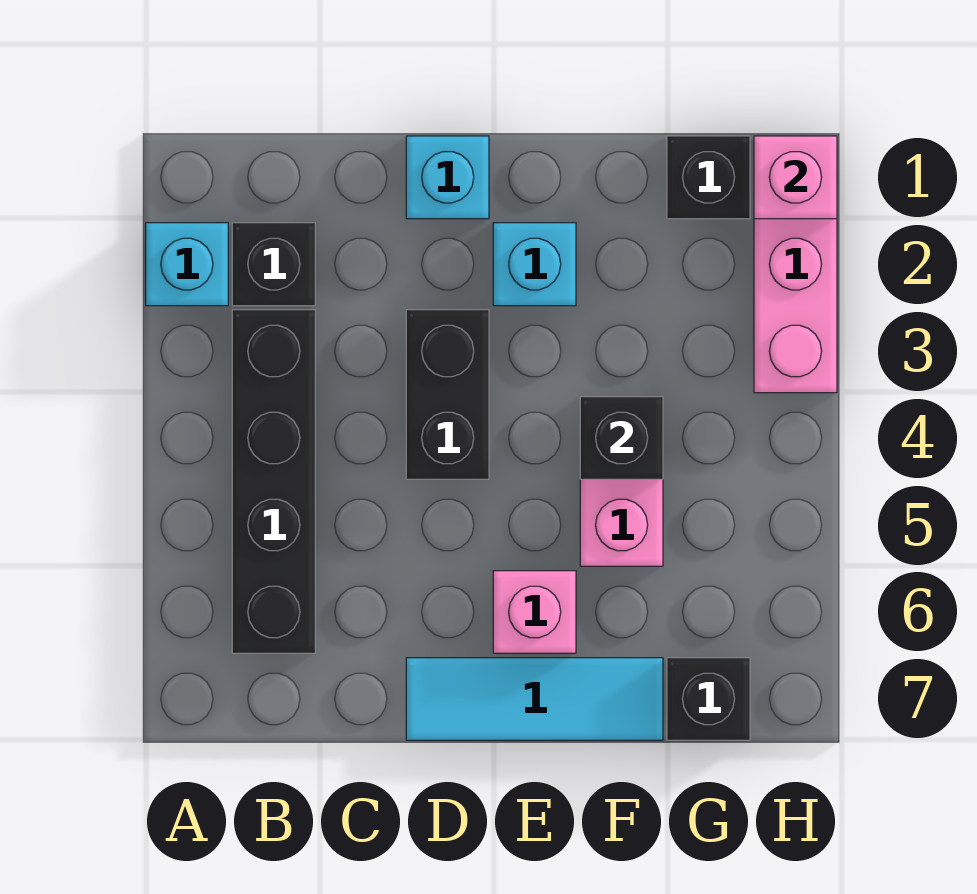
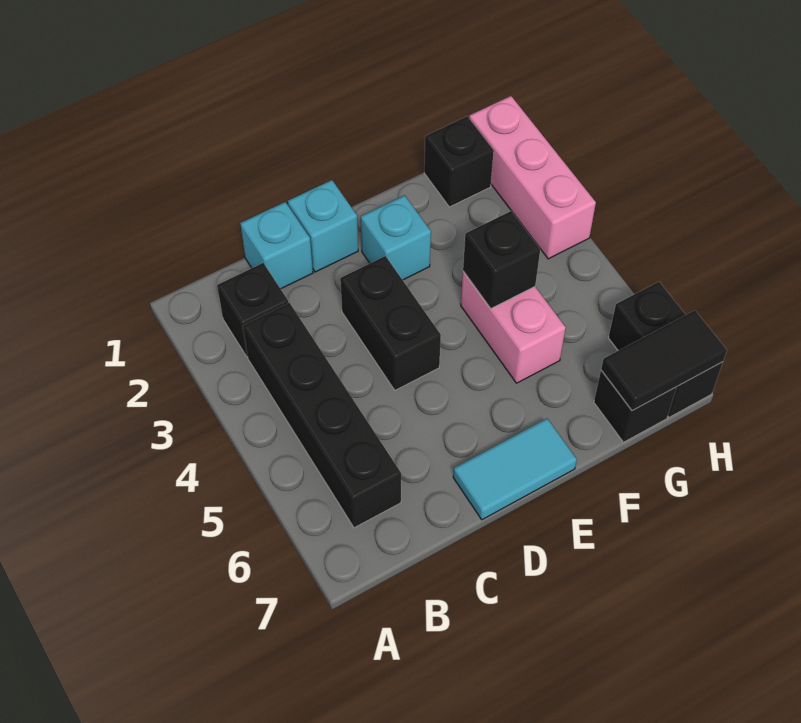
cyan 1x1 brick [146,223,228,306] -> cyan 1x1 brick moved to [240,202,313,289]
cyan 1x3 tile [406,658,663,740] -> cyan 1x2 tile [453,419,577,520]
pink 1x1 brick [493,571,576,653] -> none
none -> black 1x2 tile [601,310,727,411]
pink 1x1 brick [754,136,837,219] -> none
none -> black 1x2 brick [608,282,723,417]

